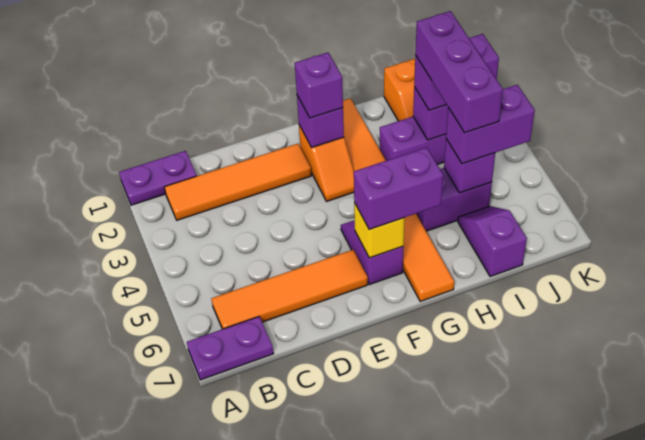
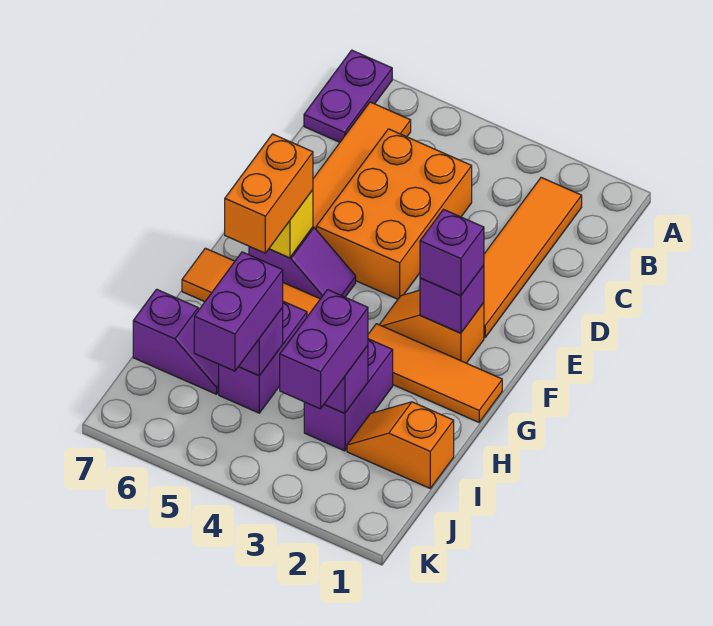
purple 1x2 plate [119,151,197,205] -> none
none -> orange 2x3 brick [316,129,472,299]
purple 1x2 brick [354,147,443,230] -> orange 1x2 brick [225,134,313,253]
purple 1x3 brick [415,11,503,133] -> none

